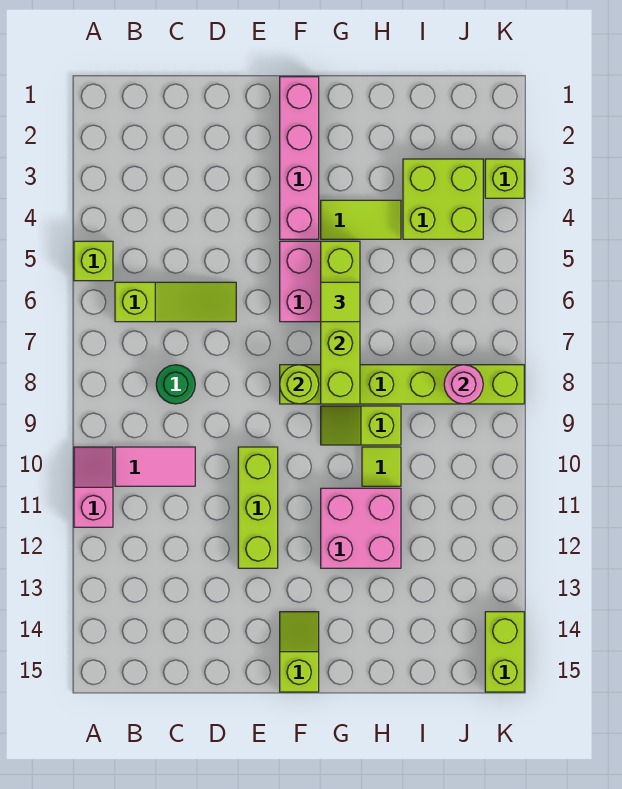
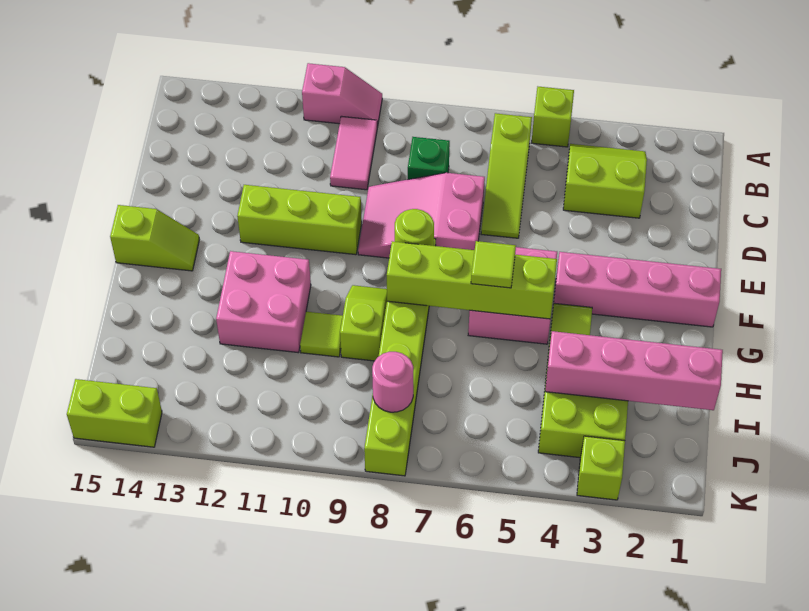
none -> lime 2x2 slope [563,144,647,218]
green 1x1 round brick [156,365,195,404] -> green 1x1 brick [408,137,450,179]
none -> pink 2x3 slope [358,173,485,258]
none -> pink 1x4 brick [545,331,723,410]

